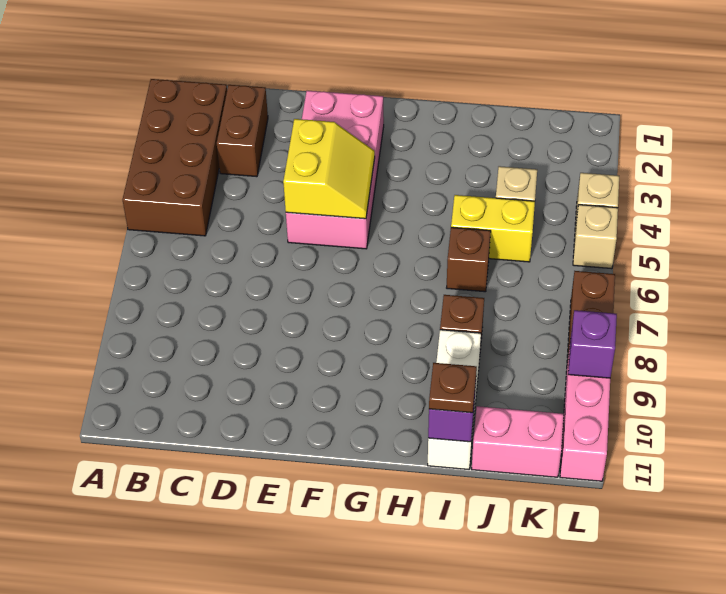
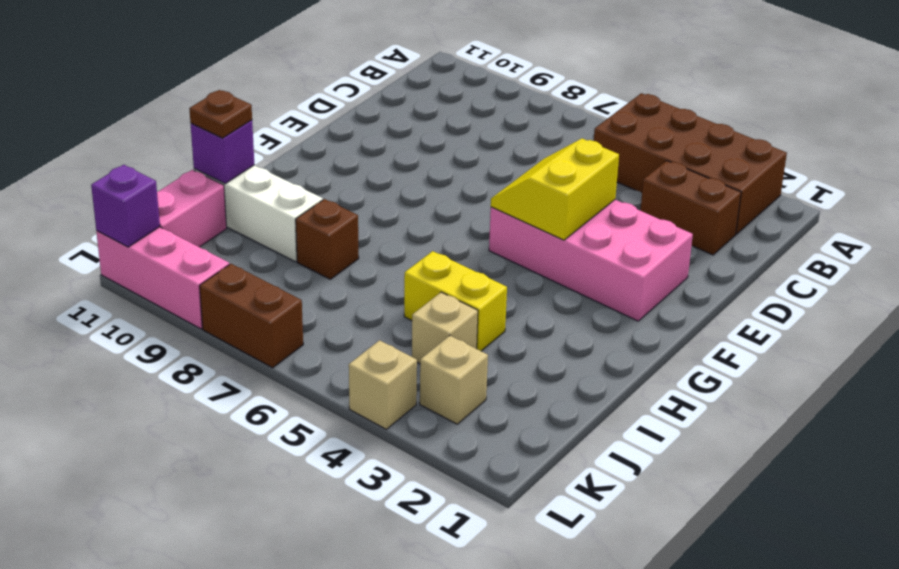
yellow 2x2 slope [283,119,375,219] -> yellow 2x2 slope turned to [491,139,619,240]
yellow 1x2 brick [451,195,535,262] -> yellow 1x2 brick turned to [404,251,507,351]
brown 1x1 brick [447,227,491,292] -> none
tan 1x1 brick [573,205,618,269] -> tan 1x1 brick moved to [420,336,488,424]
purple 1x1 brick [568,310,617,378] -> purple 1x1 brick moved to [91,165,160,247]

